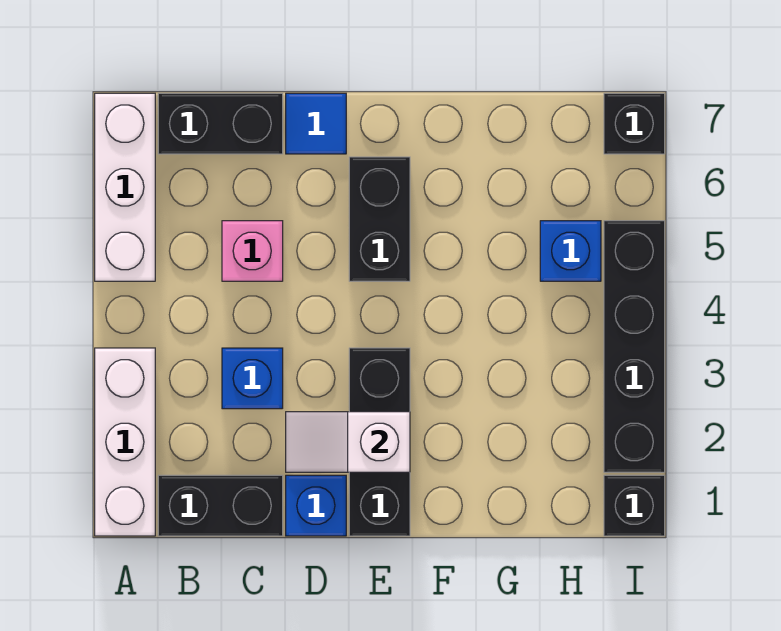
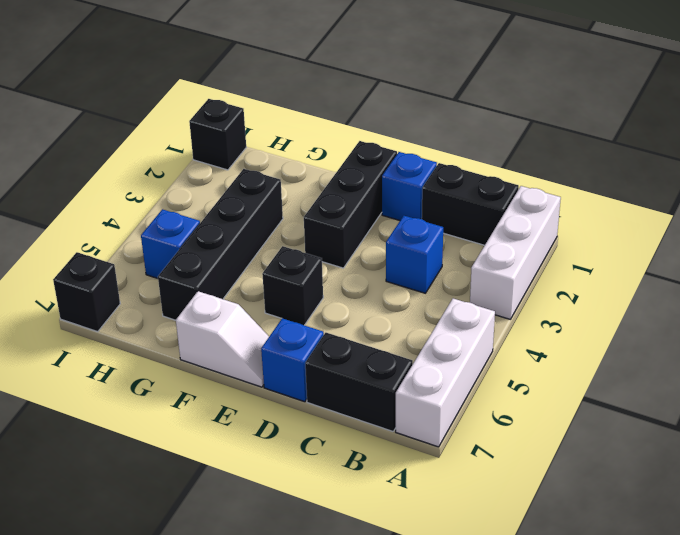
pink 1x1 brick [222,221,283,281] -> none
white 1x2 slope [286,412,410,472] -> white 1x2 slope moved to [176,291,269,387]
blue 1x1 tile [286,93,346,154] -> blue 1x1 brick [261,318,324,402]
black 1x2 brick [349,157,410,281] -> black 1x1 brick [262,246,323,325]
black 1x4 brick [604,221,665,472] -> black 1x4 brick moved to [158,169,283,320]

